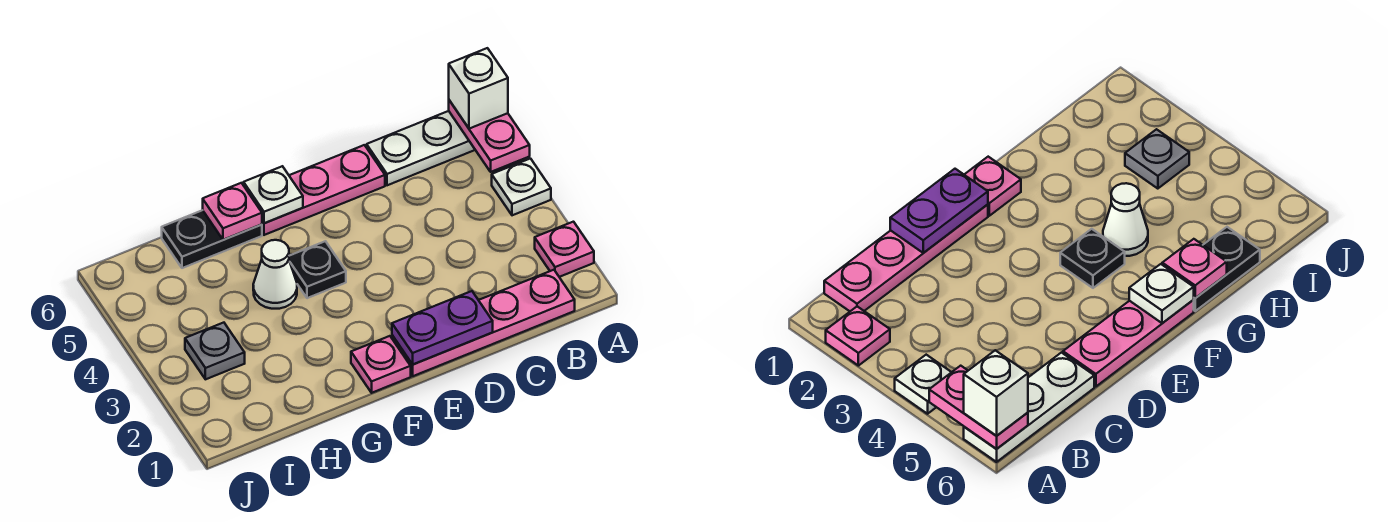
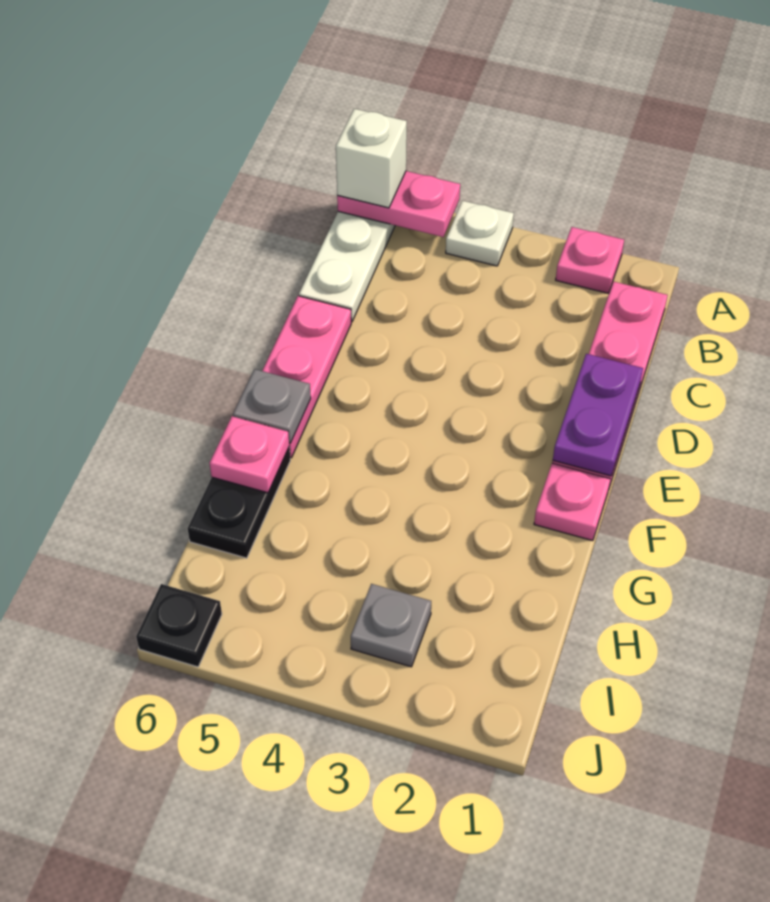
black 1x1 plate [289,241,346,298] -> black 1x1 plate moved to [136,584,222,667]
white 1x1 plate [244,166,303,223] -> grey 1x1 plate [233,369,311,443]
white 1x1 cone [253,240,297,309] -> none

